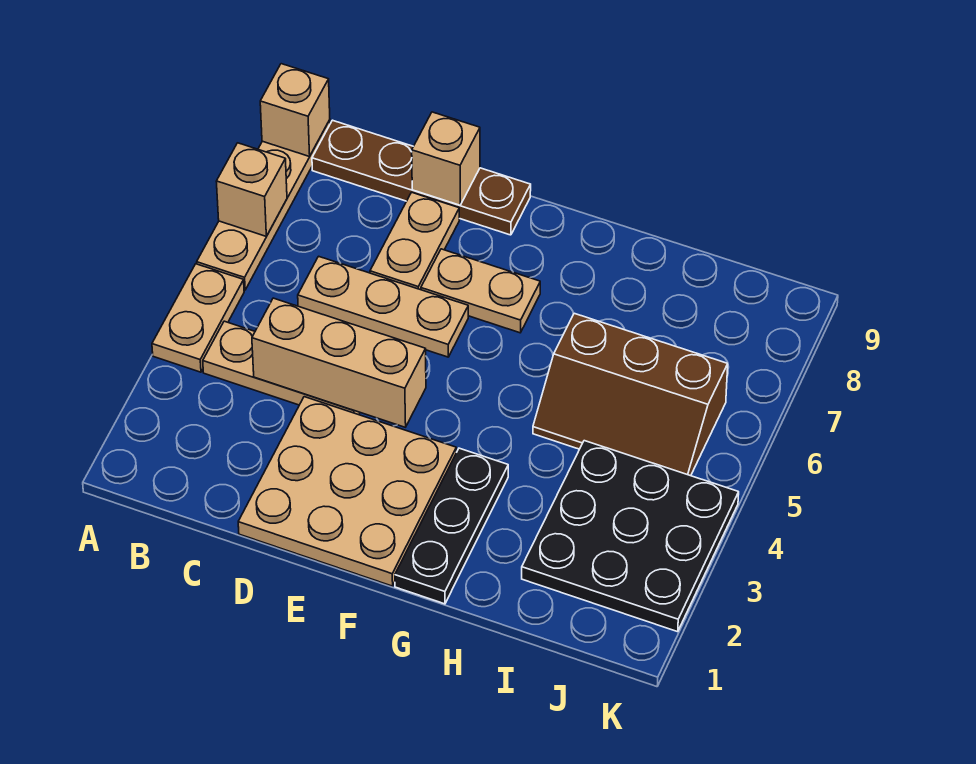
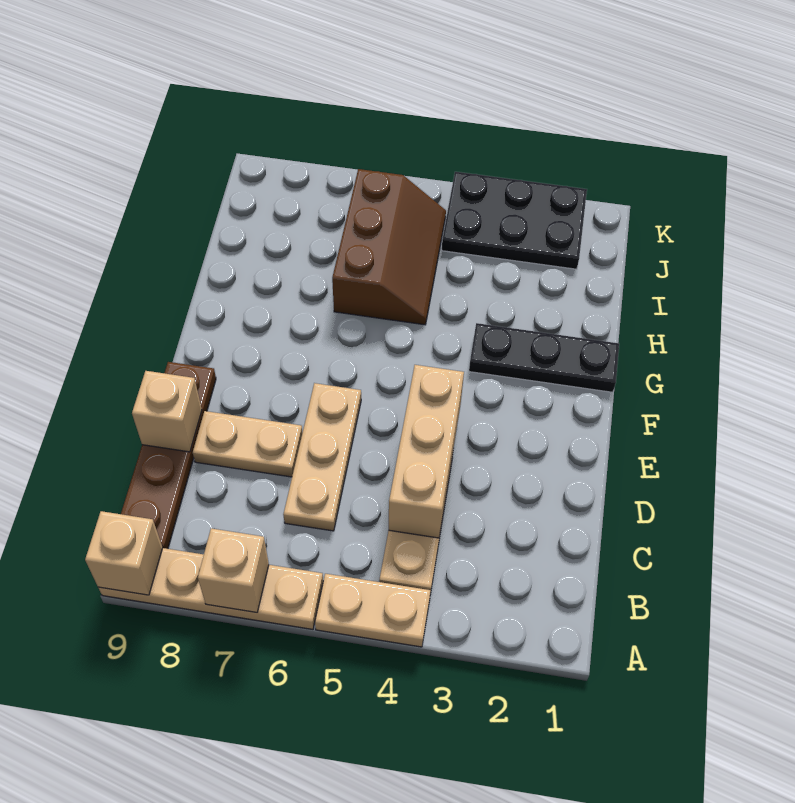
tan 3x3 plate [238,397,456,586] -> none
tan 1x2 plate [421,249,540,333] -> none
black 3x3 plate [522,441,739,632] -> black 2x3 plate [442,172,587,269]

